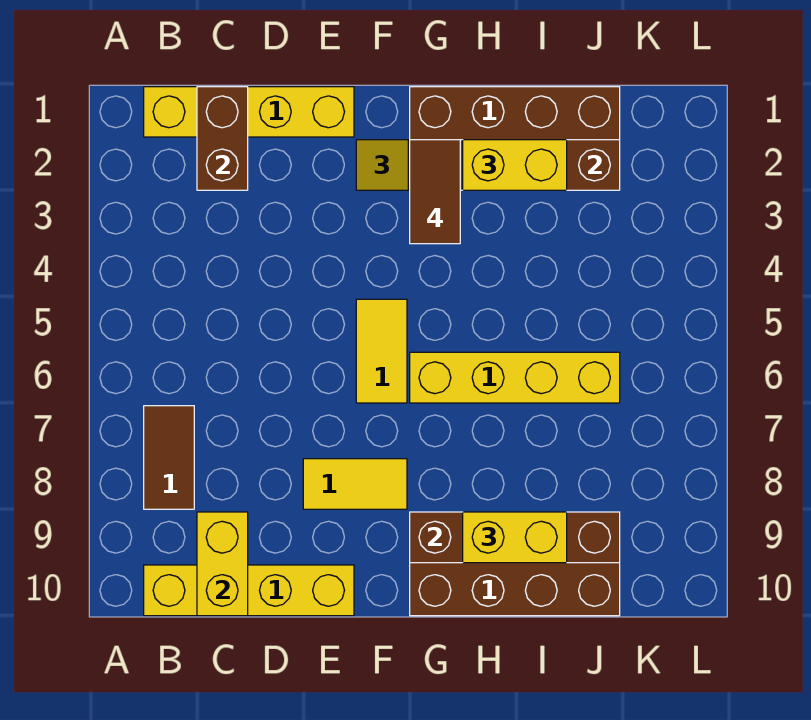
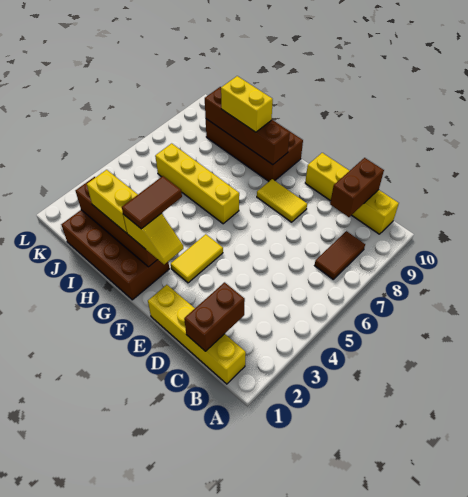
yellow 1x2 brick [197,512,248,616] -> brown 1x2 brick [330,158,384,217]
yellow 1x2 tile [356,299,407,403] -> yellow 1x2 tile moved to [171,234,223,283]

